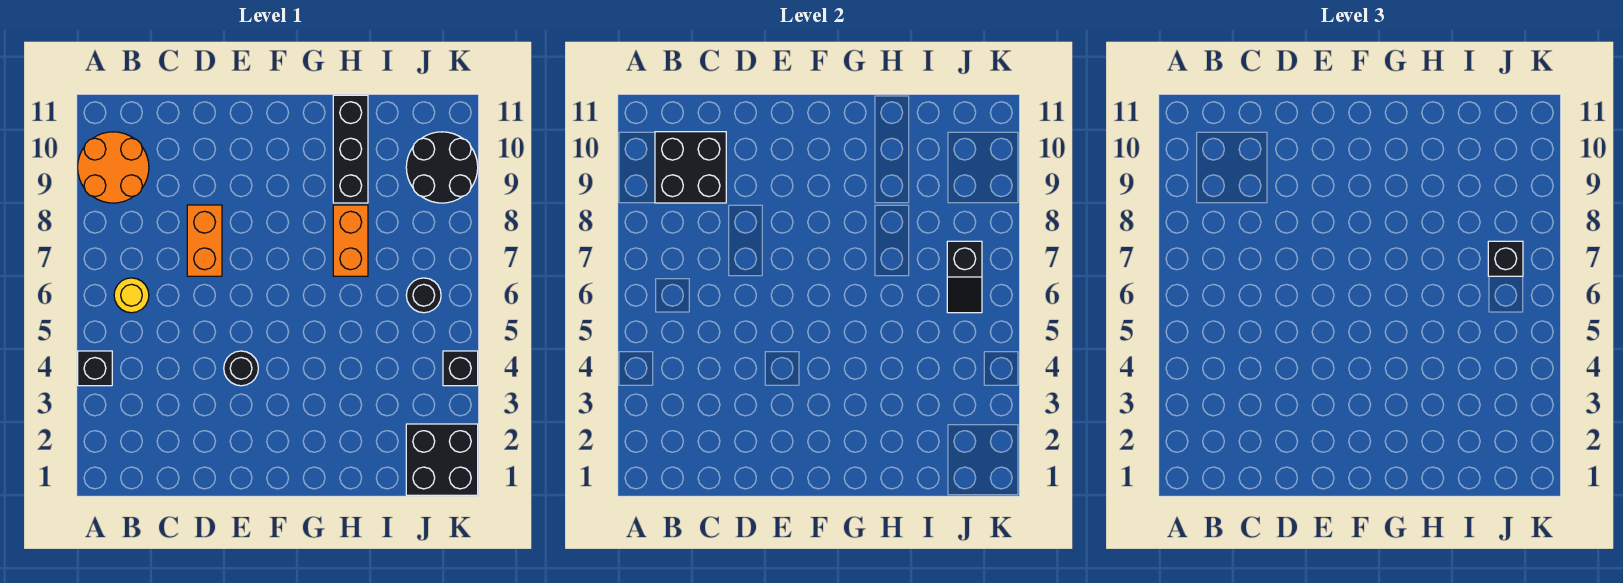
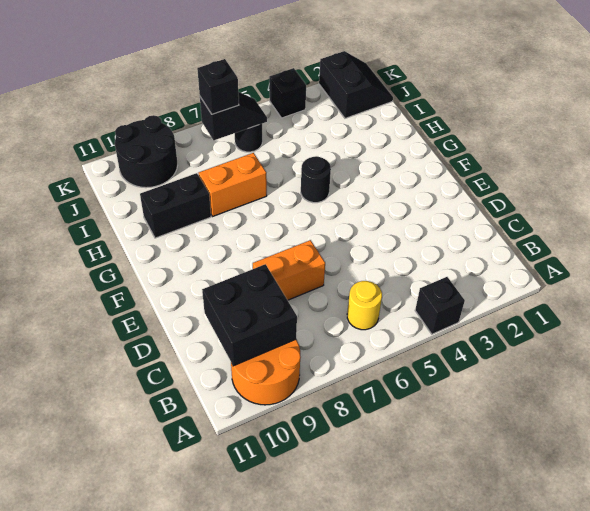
black 1x1 round brick [224,351,258,386] -> black 1x1 round brick moved to [301,156,331,203]
black 1x3 brick [333,95,368,203] -> black 1x2 brick [140,173,211,238]
black 2x2 brick [406,424,478,495] -> black 2x2 slope [319,51,393,118]

